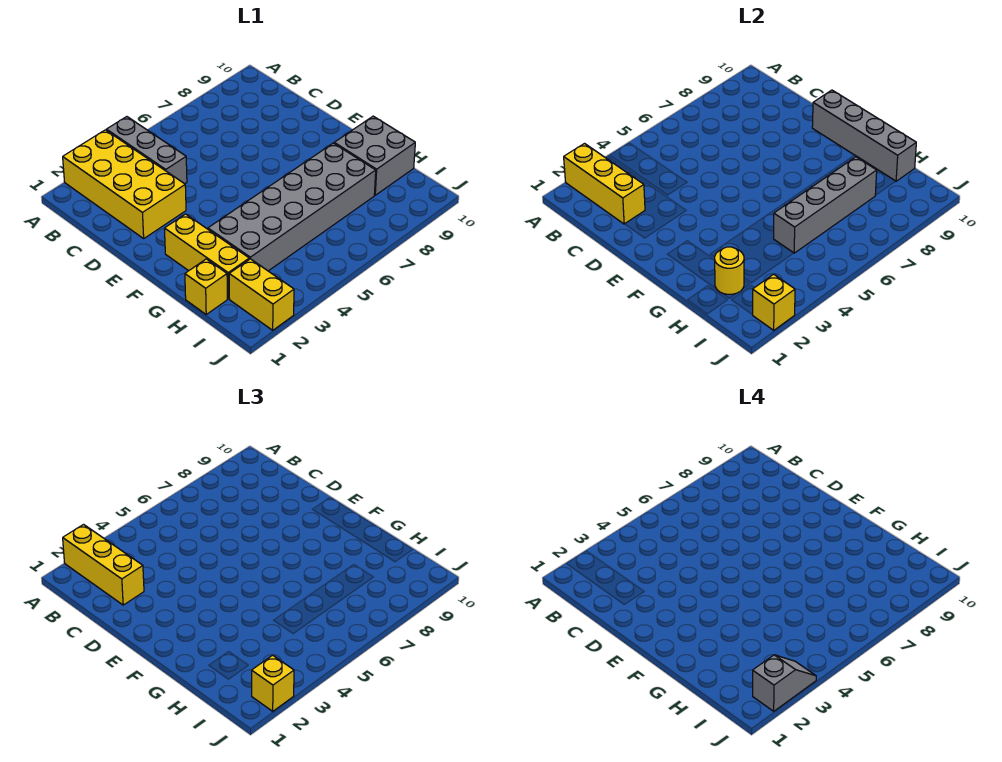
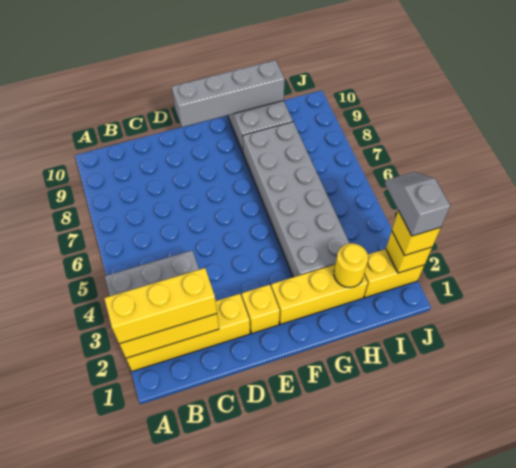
yellow 2x4 brick [63,130,186,238] -> yellow 1x4 brick [126,294,250,371]
yellow 1x1 brick [185,259,227,314] -> yellow 1x1 brick moved to [242,285,280,333]
grey 1x4 brick [774,157,877,253] -> none

